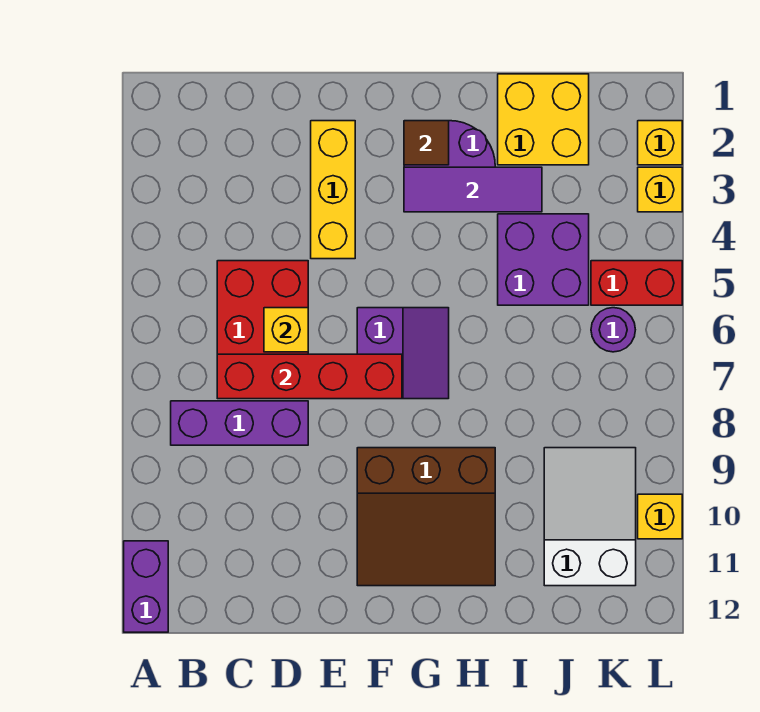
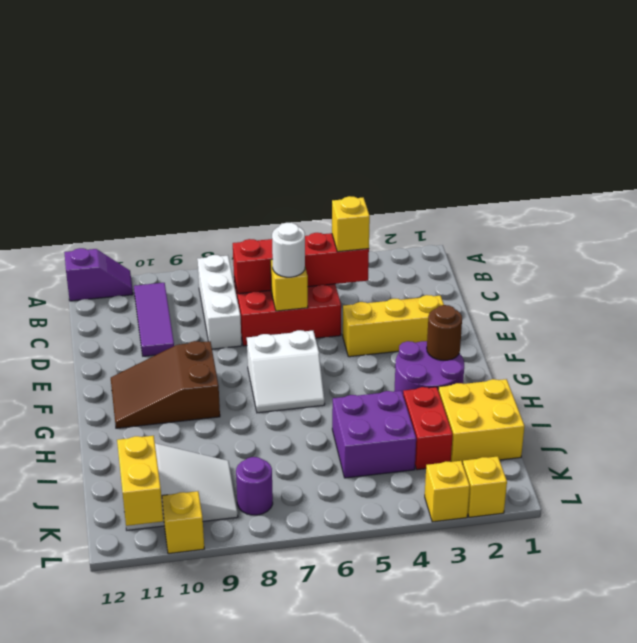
purple 1x2 brick [124,541,168,632] -> purple 1x2 slope [64,248,133,301]
purple 1x3 brick [171,401,308,445] -> white 1x3 brick [197,255,242,349]
none -> yellow 1x1 brick [332,196,370,252]
red 1x4 brick [217,354,402,399] -> red 1x4 brick turned to [233,233,369,294]
none -> white 1x1 round brick [272,223,305,277]
purple 2x2 slope [357,308,449,399] -> white 2x2 slope [247,330,325,413]
brown 3x3 slope [357,448,495,586] -> brown 2x3 slope [111,341,220,428]
brown 1x1 tile [404,121,449,165] -> brown 1x1 round brick [427,305,462,360]
purple 1x3 tile [404,167,542,212] -> purple 1x3 tile moved to [134,283,174,356]
red 1x2 brick [591,261,682,305] -> red 1x2 brick moved to [403,387,453,470]
purple 1x1 round brick [591,308,635,352] -> purple 1x1 round brick moved to [236,457,273,515]
none -> yellow 1x2 brick [117,436,163,526]

